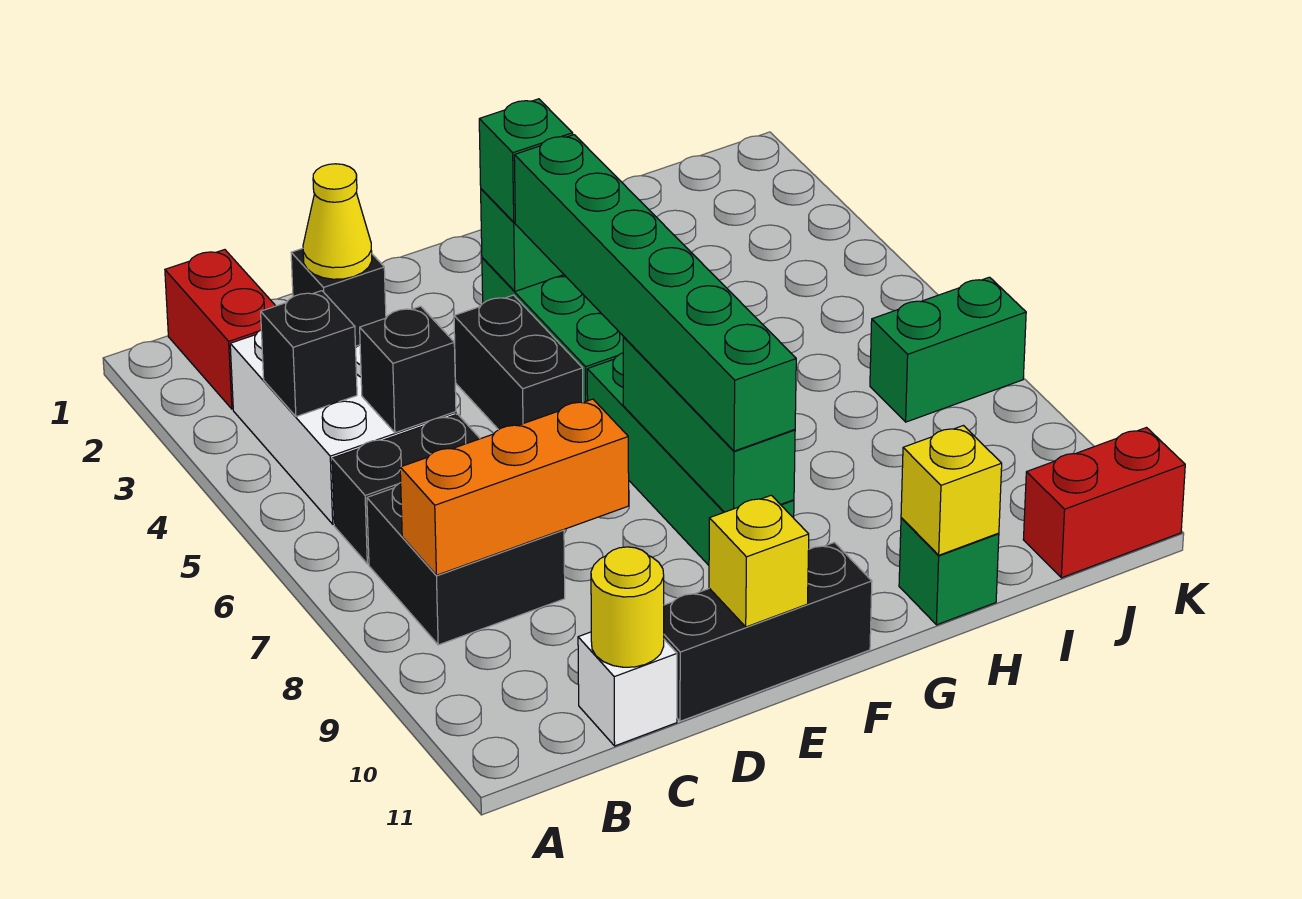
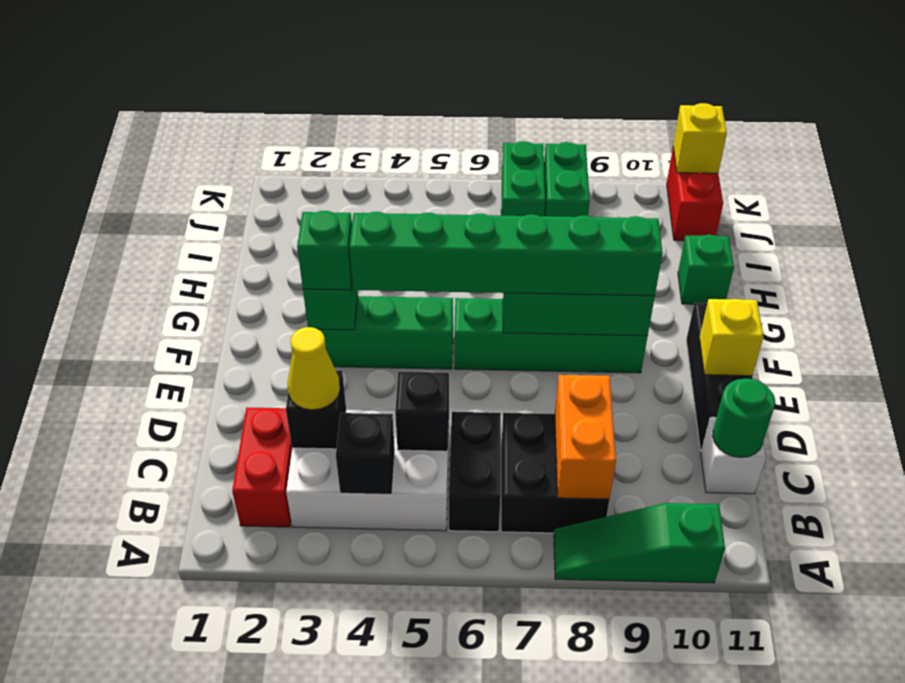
none -> green 1x3 slope [554,503,725,583]
red 1x2 brick [165,250,275,409] -> red 1x2 brick turned to [232,407,292,527]
orange 1x3 brick [400,399,629,575] -> orange 1x2 brick [555,375,616,499]
yellow 1x1 round brick [591,547,664,667] -> green 1x1 round brick [713,379,775,457]
black 1x2 brick [454,295,583,430] -> none
yellow 1x1 brick [901,426,1002,555] -> yellow 1x1 brick moved to [673,103,727,173]
none -> green 1x2 brick [544,142,590,217]

